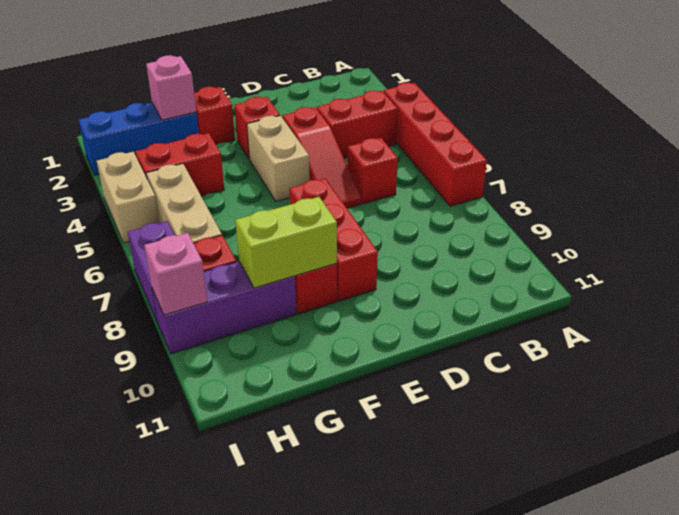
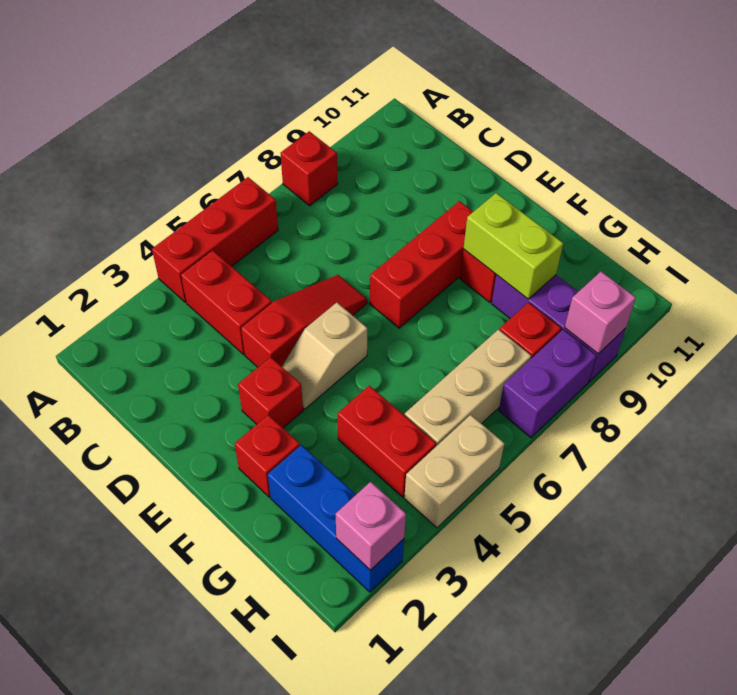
red 1x4 brick [384,82,487,206] -> red 1x3 brick [152,177,278,302]
red 1x1 brick [347,138,398,204] -> red 1x1 brick moved to [281,131,338,205]
tan 1x2 brick [247,116,310,201] -> tan 1x2 slope [282,302,367,409]
pink 1x1 brick [146,55,196,120] -> pink 1x1 brick moved to [335,482,406,570]

